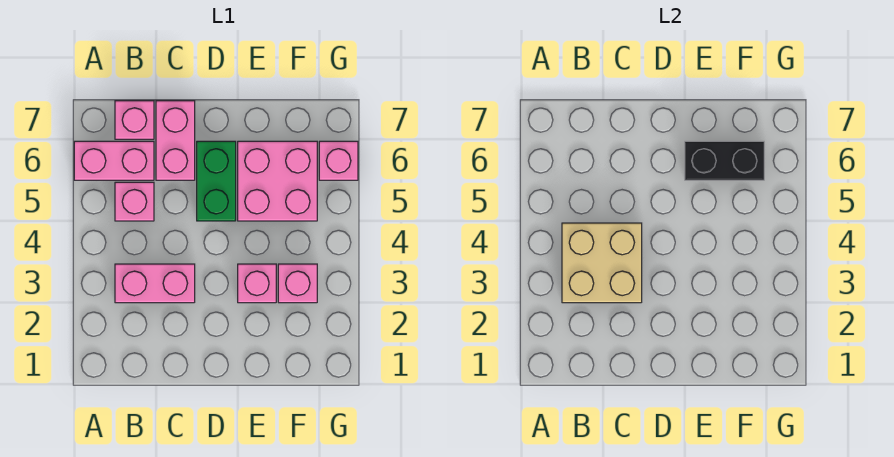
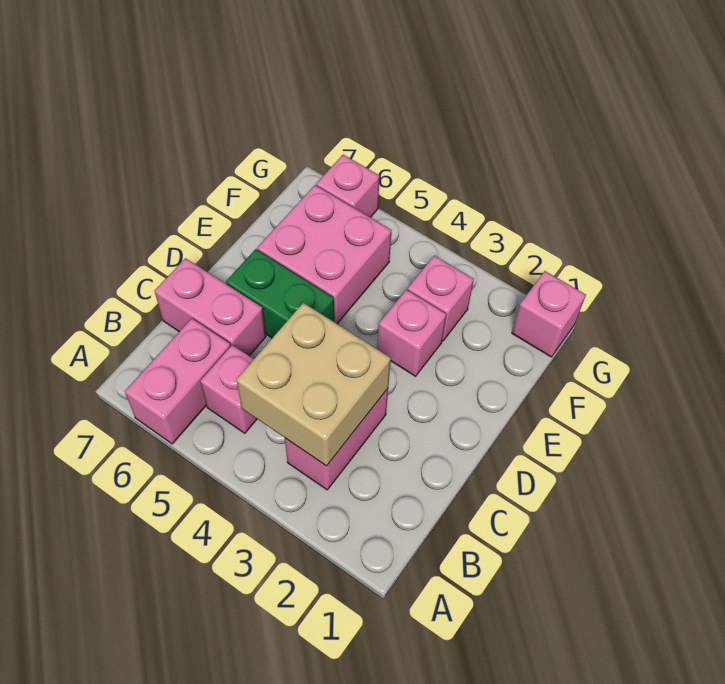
pink 1x1 brick [115,101,154,139] -> pink 1x1 brick moved to [512,271,586,357]
black 1x2 brick [685,141,764,180] -> none

